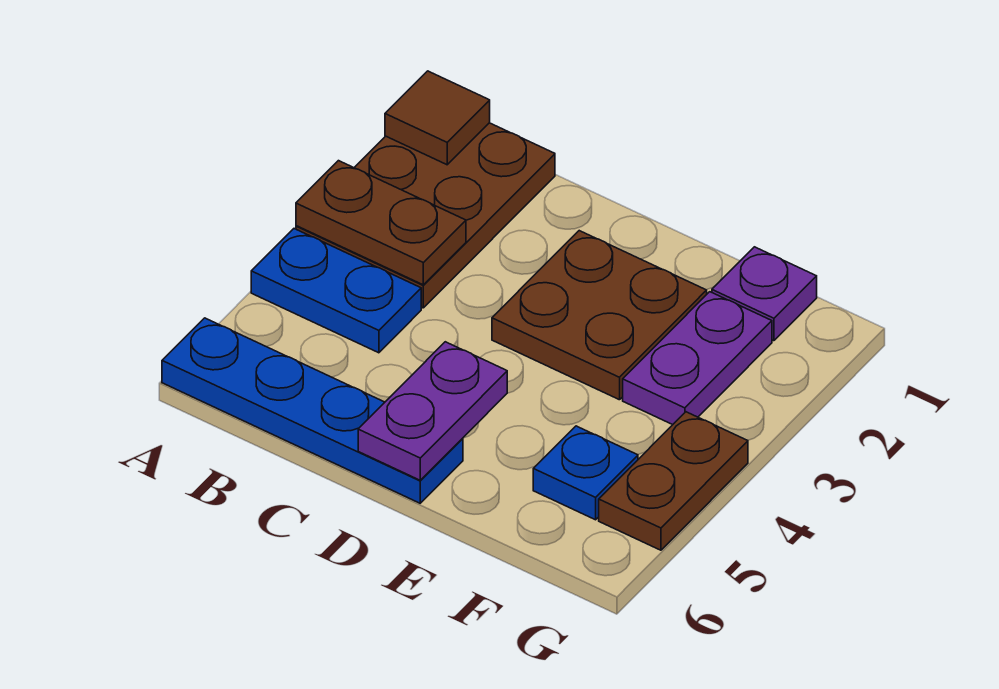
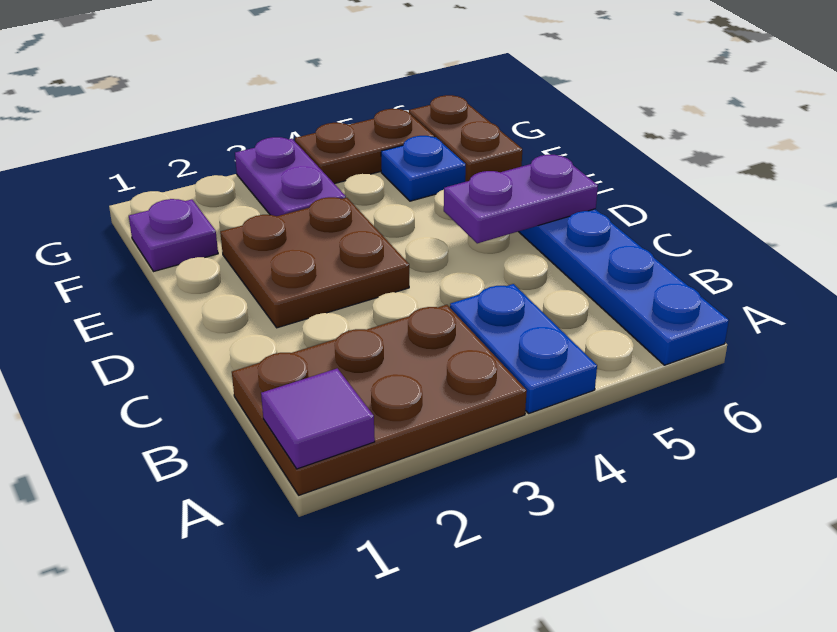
brown 1x1 tile [385,71,490,165] -> purple 1x1 tile [261,368,375,469]
brown 1x2 plate [296,161,466,285] -> brown 1x2 plate moved to [409,95,522,182]
purple 1x2 plate [623,292,772,425] -> purple 1x2 plate turned to [235,137,346,216]

